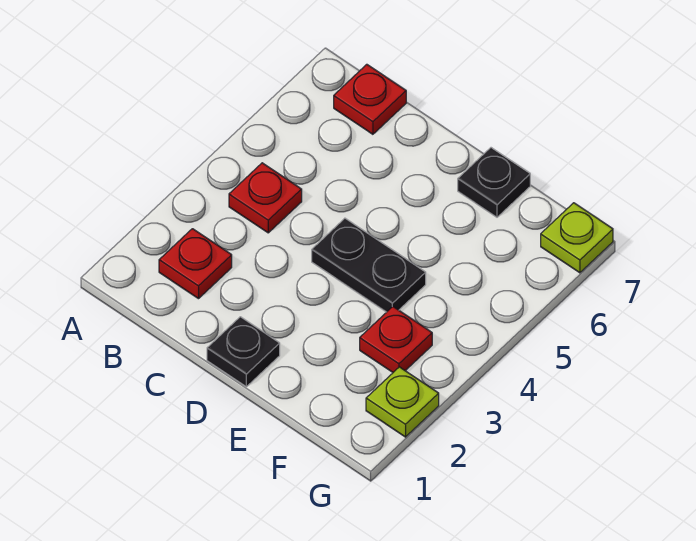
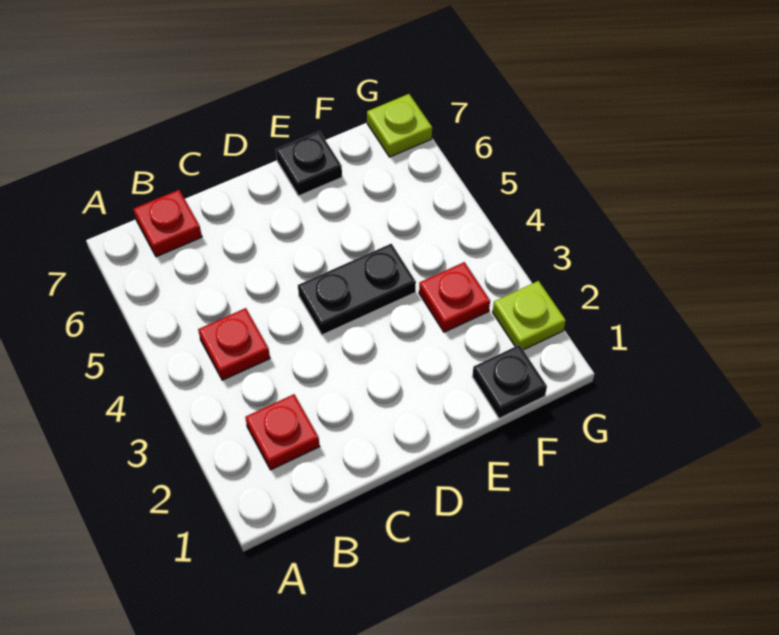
black 1x1 plate [207,317,280,387] -> black 1x1 plate moved to [472,345,547,418]

